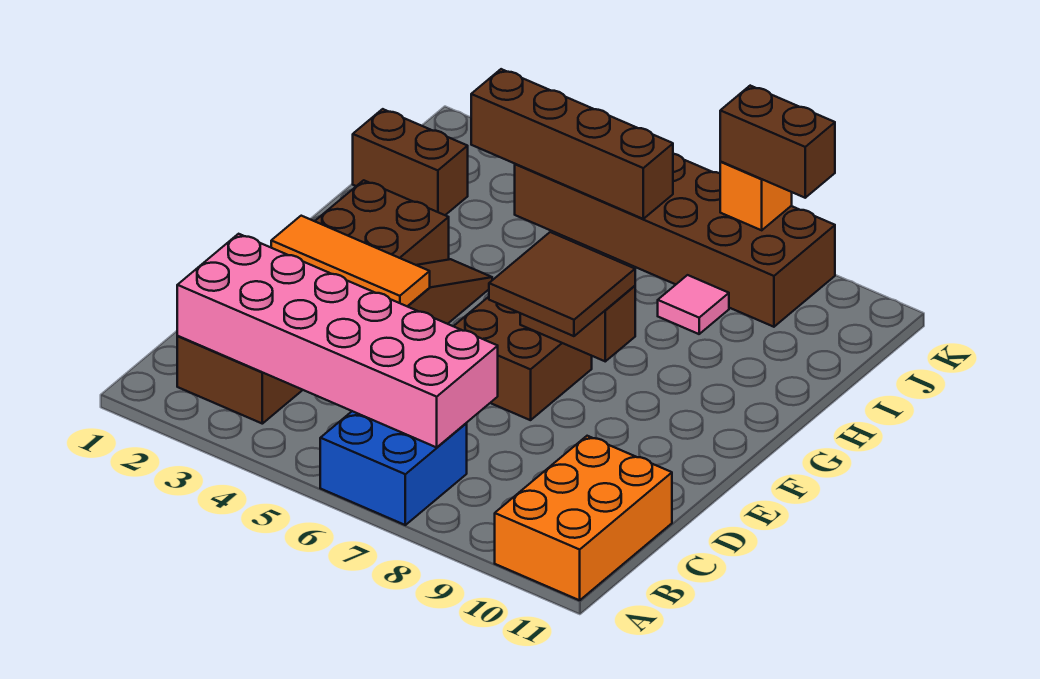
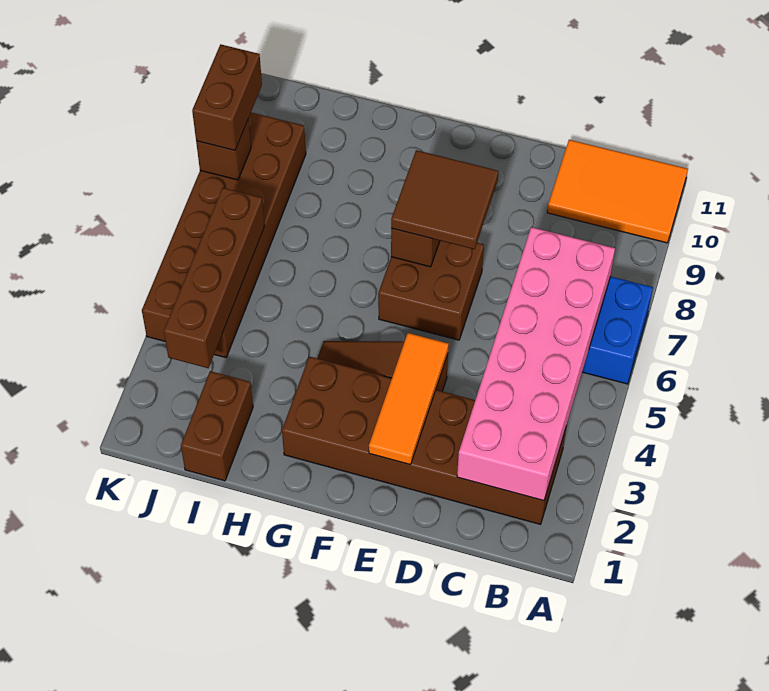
orange 2x3 brick [495,436,672,600] -> orange 2x3 tile [547,140,688,243]
pink 1x1 tile [658,275,729,334] -> none
orange 1x1 brick [720,162,792,230] -> brown 1x1 brick [196,119,251,180]

